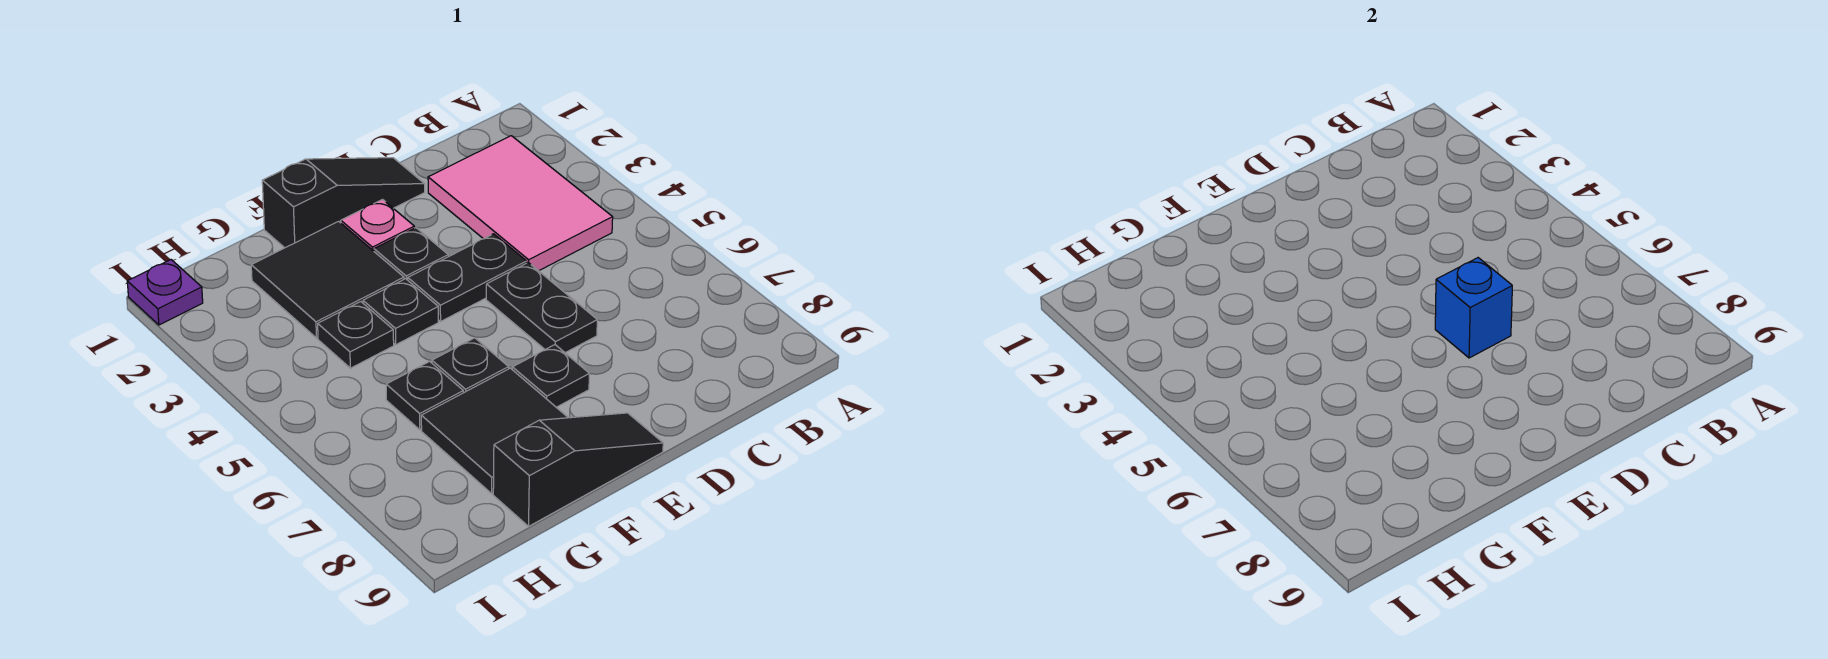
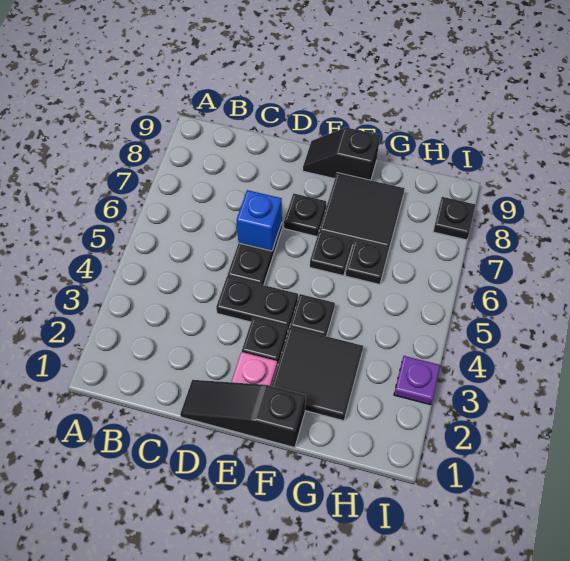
pink 2x3 tile [428,136,613,271] -> none
black 1x3 slope [493,413,663,526] -> black 1x2 slope [303,127,380,180]
black 1x1 plate [318,302,394,368] -> black 1x1 plate moved to [433,197,476,240]
purple 1x1 plate [127,260,203,325] -> purple 1x1 plate moved to [394,356,440,405]

